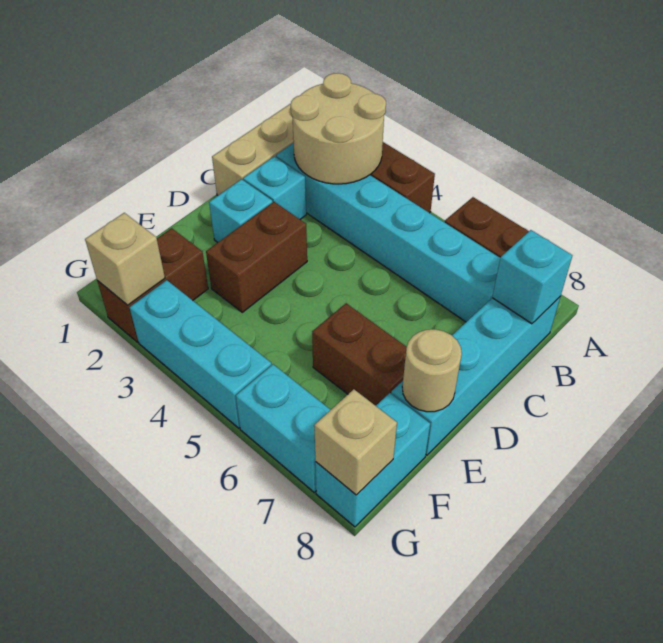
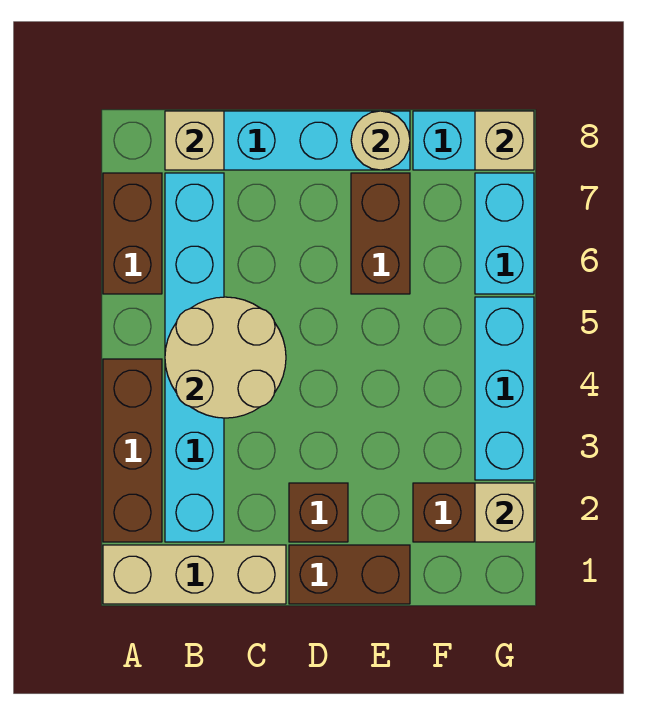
tan 2x2 round brick [291,73,386,184] -> tan 2x2 round brick moved to [165,297,286,418]
cyan 1x1 brick [492,230,572,324] -> tan 1x1 brick [165,111,224,170]
cyan 1x1 brick [243,156,306,219] -> none
cyan 1x1 brick [209,179,273,242] -> brown 1x1 brick [289,483,348,542]
brown 1x2 brick [206,202,307,312] -> brown 1x2 brick moved to [289,545,410,604]

